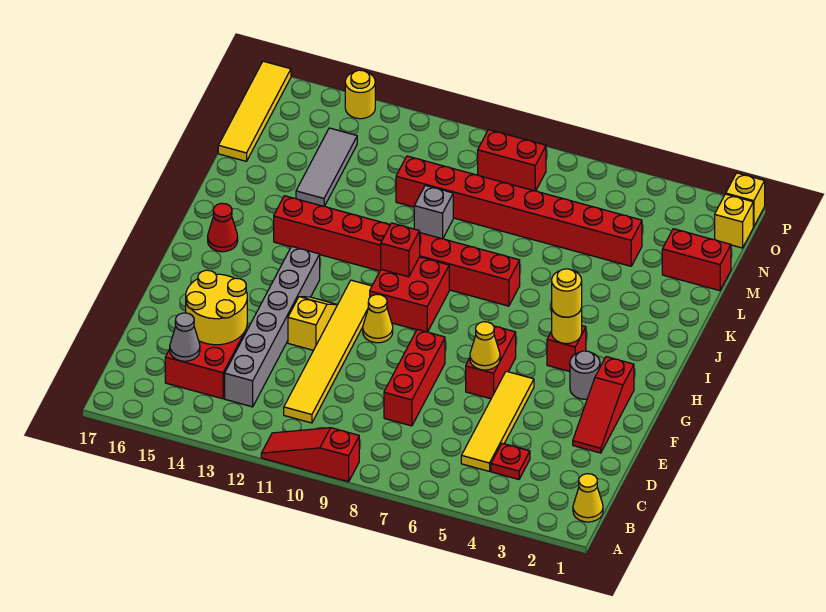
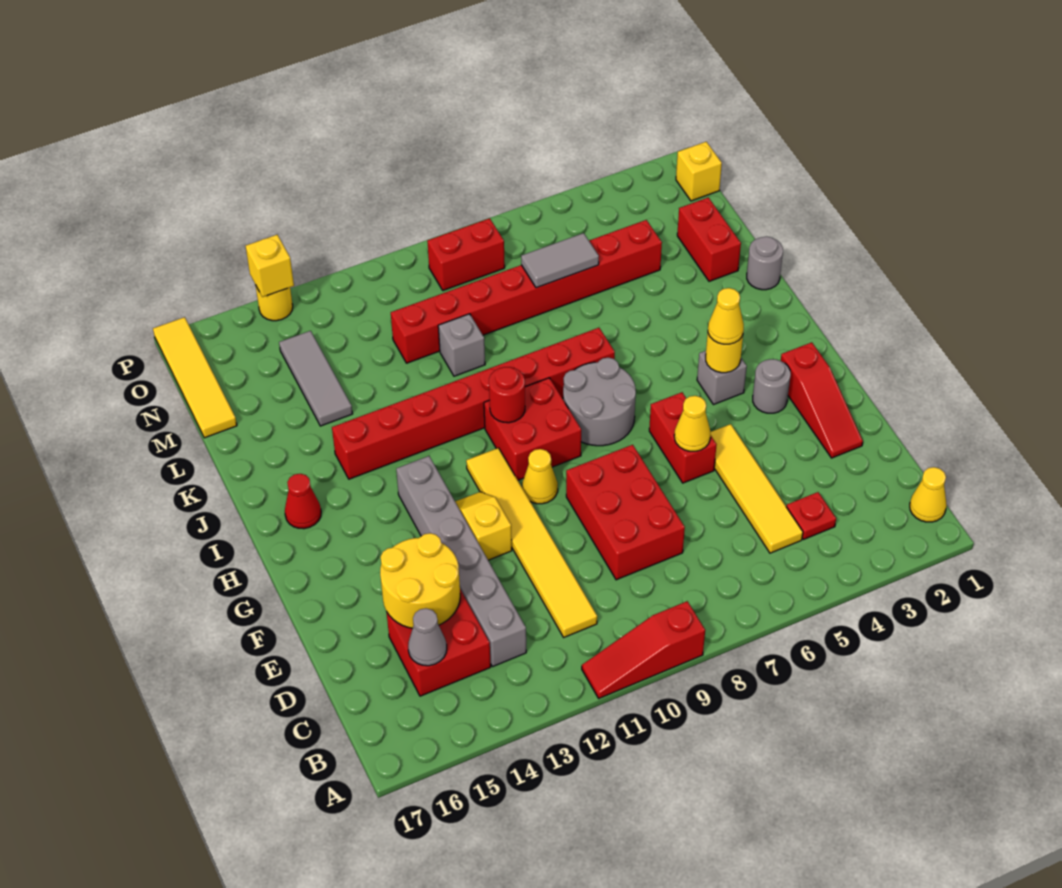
red 1x3 brick [384,329,445,426] -> red 2x3 brick [566,445,685,580]
red 1x1 brick [547,326,586,372] -> grey 1x1 brick [697,351,747,405]
yellow 1x1 round brick [552,269,582,317] -> yellow 1x1 cone [708,288,744,344]
none -> grey 2x2 round brick [563,358,636,446]
red 1x1 brick [381,223,420,277] -> red 1x1 round brick [489,367,525,423]
none -> grey 1x1 round brick [747,236,783,290]
red 1x2 brick [662,229,731,291] -> red 1x2 brick turned to [677,198,741,281]
none -> grey 1x2 tile [521,233,599,288]
yellow 1x1 brick [726,173,765,227] -> yellow 1x1 brick moved to [246,235,294,297]

